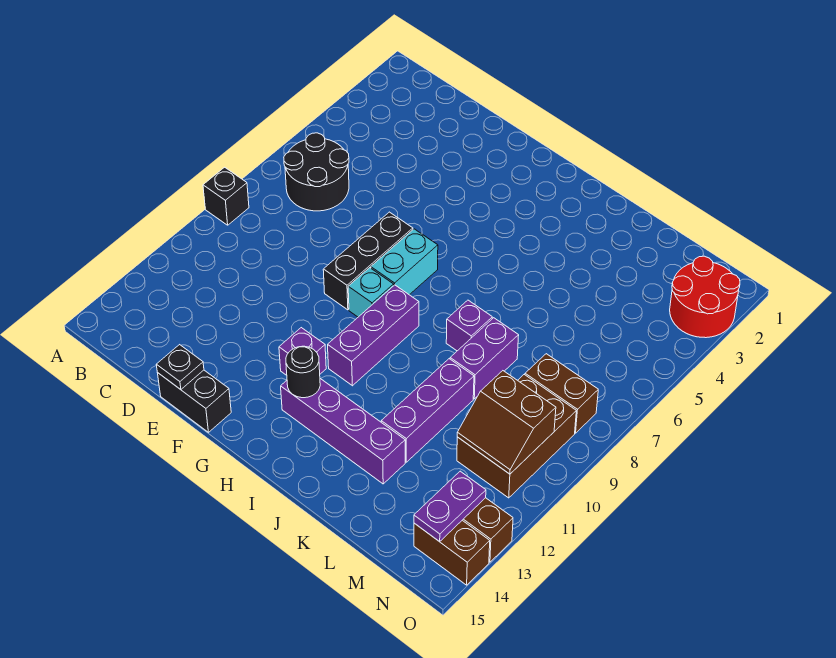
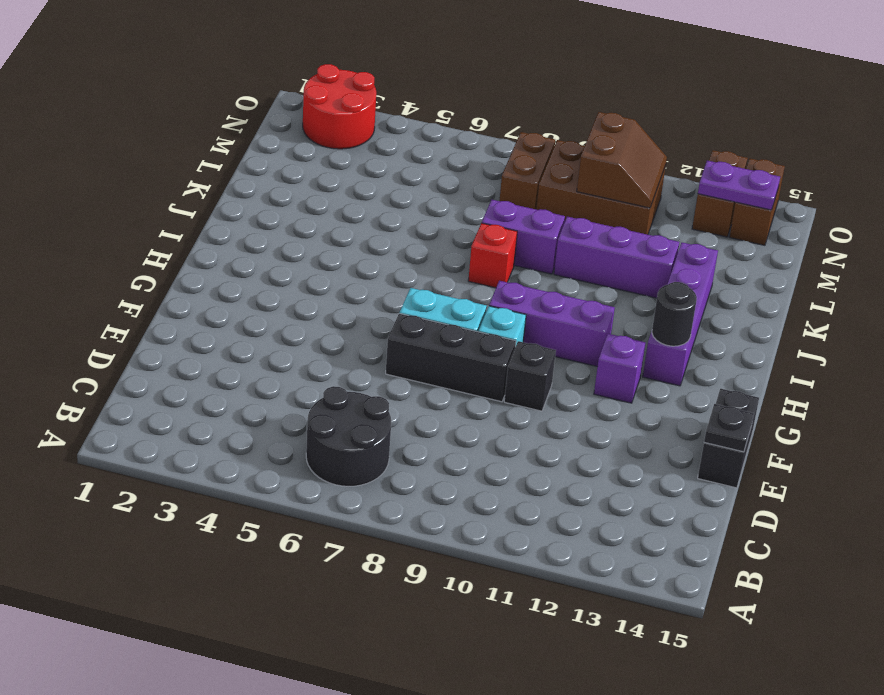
black 1x1 brick [203,167,249,225] -> black 1x1 brick moved to [504,341,556,411]
purple 1x1 brick [446,300,492,351] -> red 1x1 brick [468,223,517,288]

